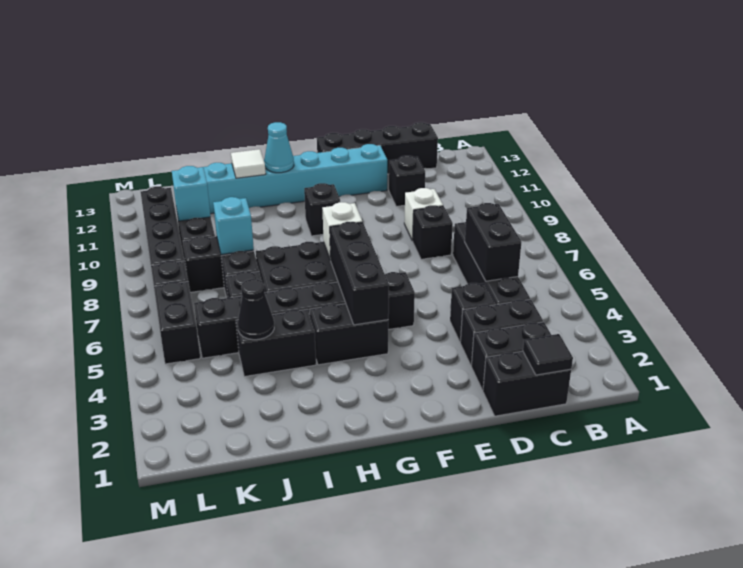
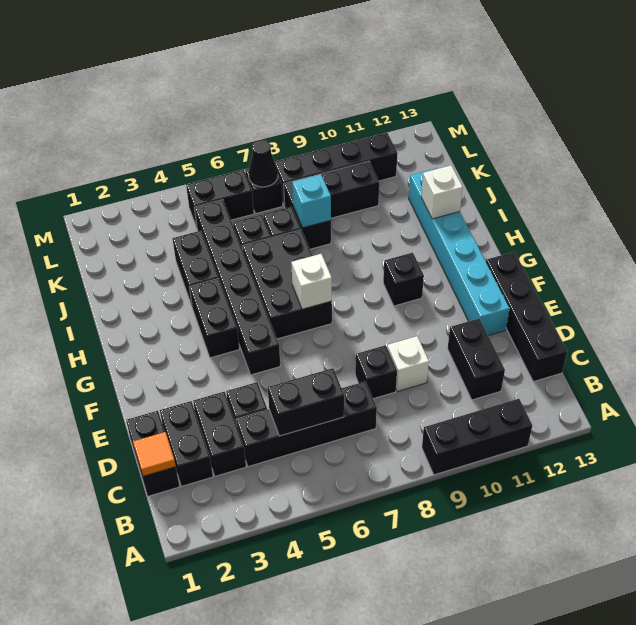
black 1x1 tile [523,334,573,375] -> orange 1x1 tile [133,432,176,476]
black 1x1 brick [389,156,425,206] -> black 1x2 brick [448,319,505,400]
black 1x3 brick [330,222,389,325] -> black 1x3 brick moved to [422,399,532,475]
cyan 1x1 cone [264,122,294,173] -> none
white 1x1 tile [231,149,266,178] -> white 1x1 brick [421,166,463,219]
black 1x1 cone [238,279,274,340] -> black 1x1 cone moved to [248,140,278,187]
cyan 1x1 brick [172,166,211,221] -> none

